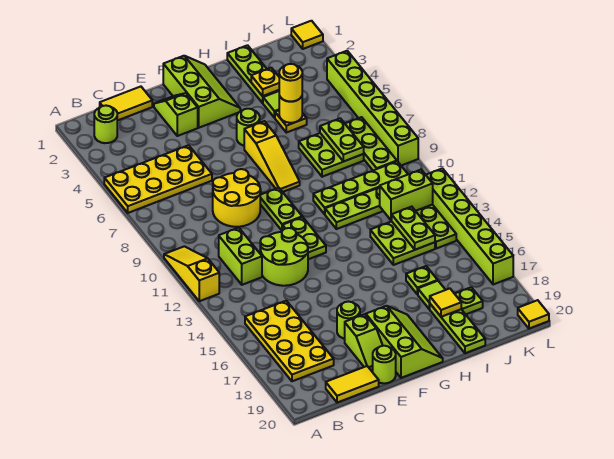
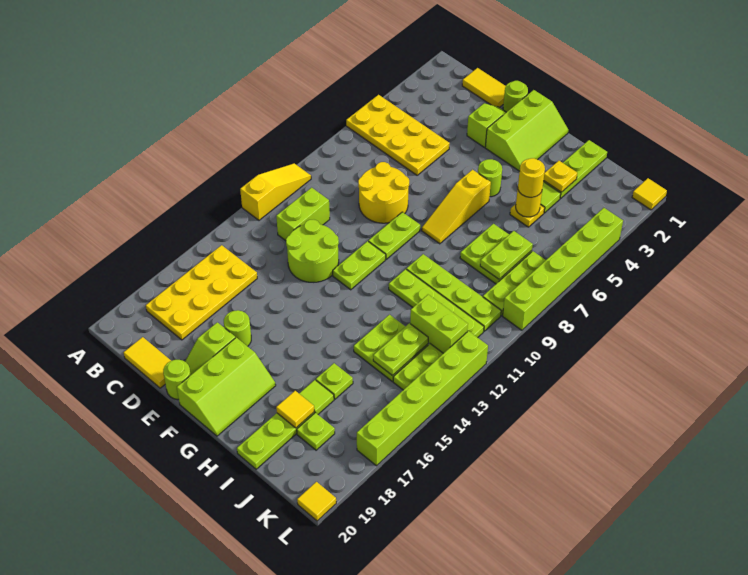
lime 1x1 round brick [94,106,117,143] -> lime 1x1 round brick moved to [503,81,528,112]

